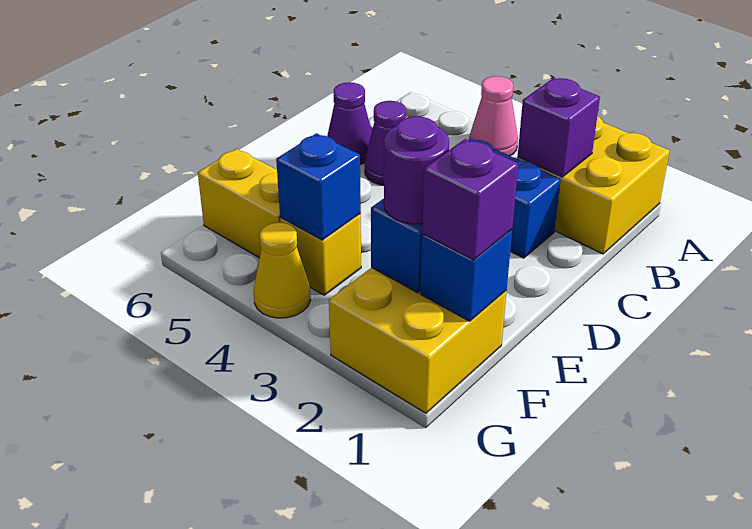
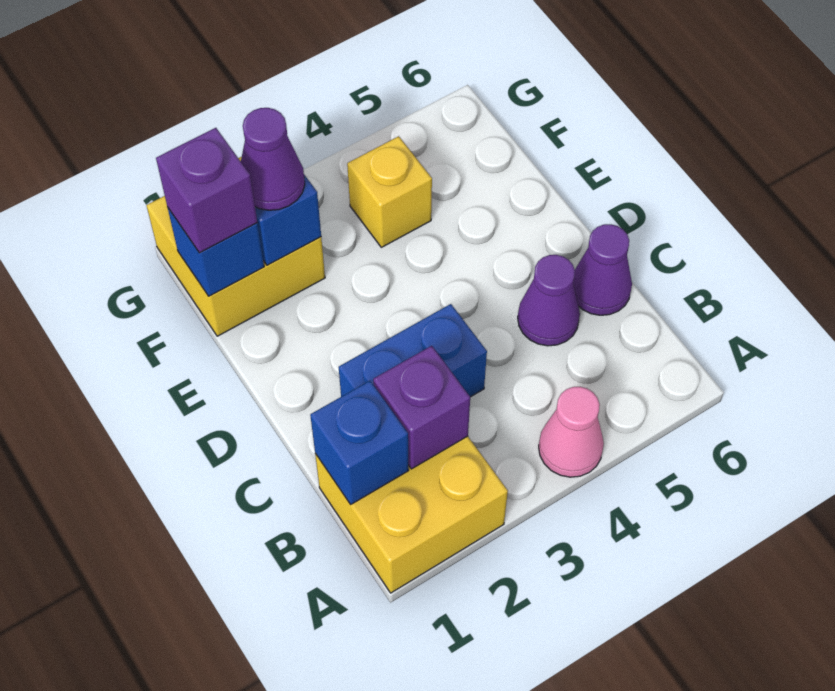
purple 1x1 round brick [384,116,449,224] -> purple 1x1 cone [241,108,305,210]
blue 1x1 brick [276,133,361,240] -> blue 1x1 brick moved to [310,381,409,504]
yellow 1x2 brick [198,149,280,258] -> none
yellow 1x1 cone [254,223,311,318] -> none

